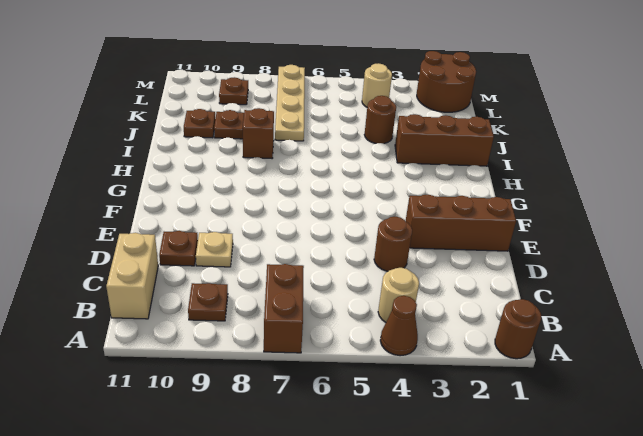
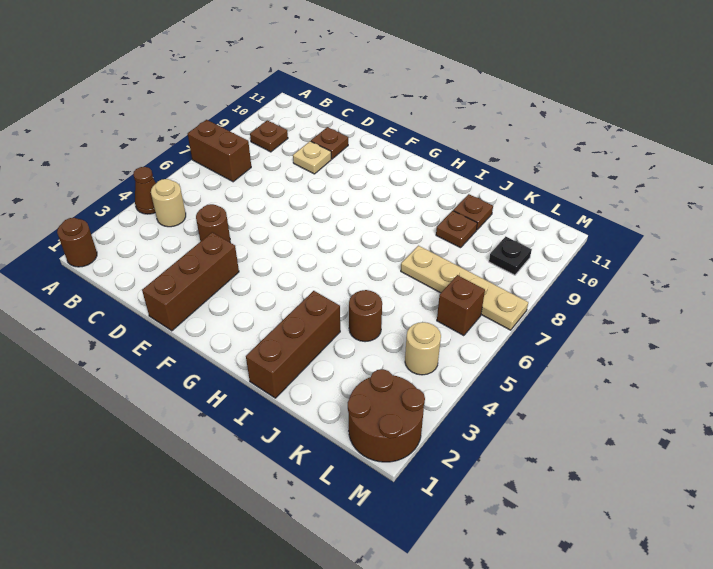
tan 1x2 brick [106,233,158,319] -> none
brown 1x1 brick [243,108,274,158] -> brown 1x1 brick moved to [437,275,485,336]
brown 1x1 plate [219,77,248,105] -> black 1x1 plate [489,236,532,275]

